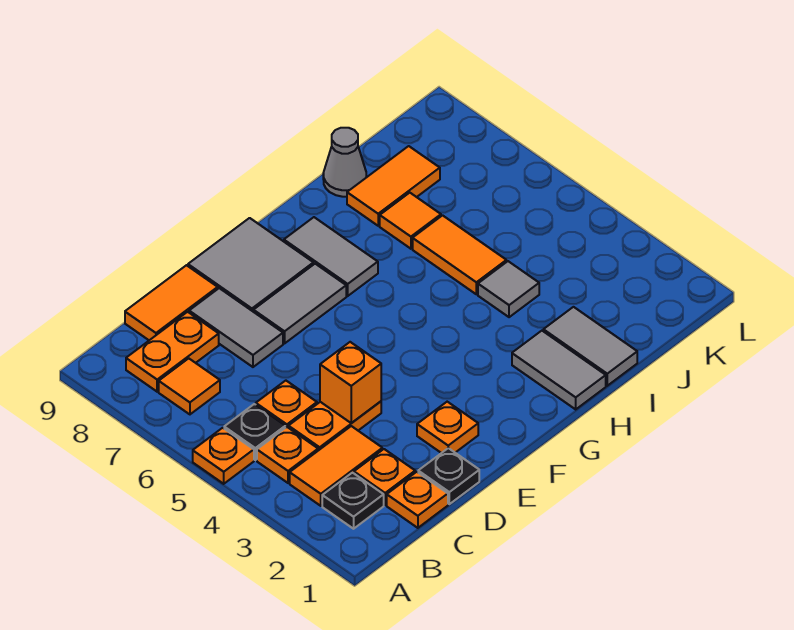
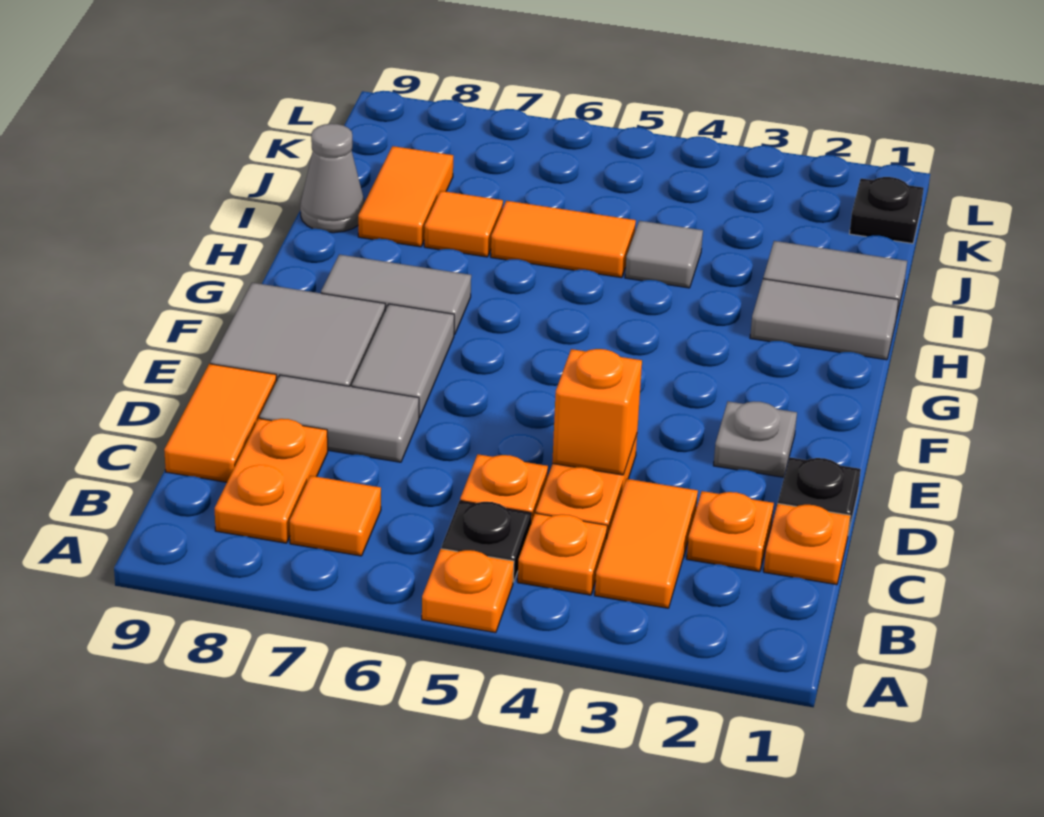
black 1x1 plate [322,473,384,529] -> black 1x1 plate moved to [849,177,924,244]
orange 1x1 plate [417,402,478,453] -> grey 1x1 plate [714,401,797,477]

